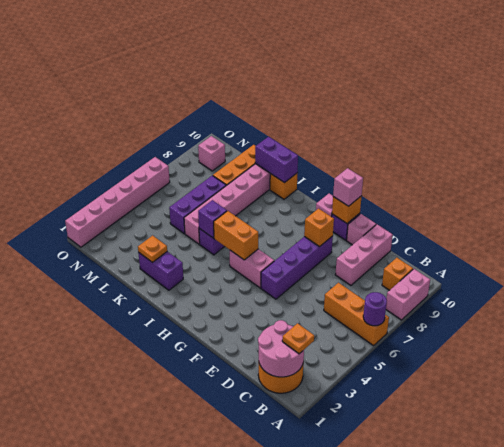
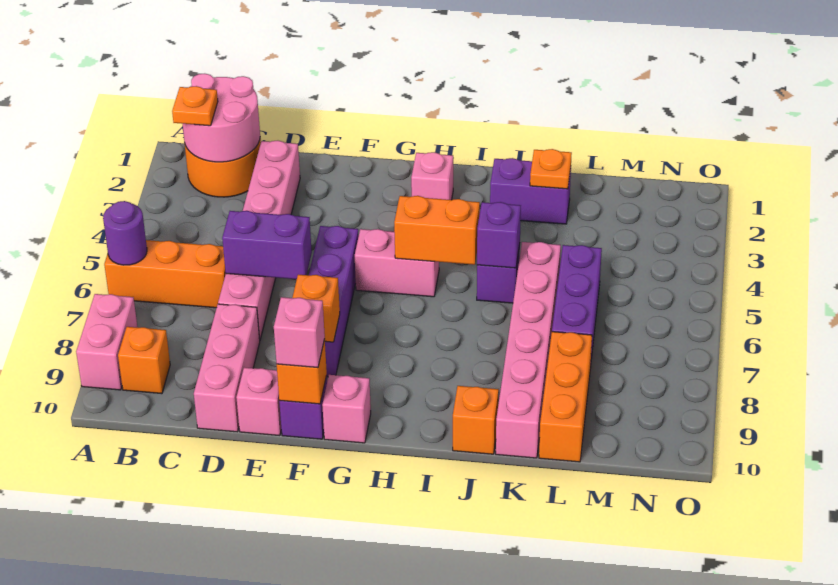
purple 1x2 brick [255,137,298,183] -> purple 1x2 brick moved to [222,211,312,279]
pink 1x1 brick [198,136,225,171] -> pink 1x1 brick moved to [411,152,453,200]
pink 1x6 brick [65,157,170,247] -> pink 1x6 brick moved to [218,141,300,339]

